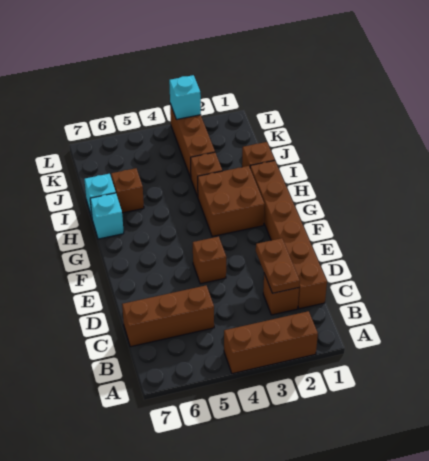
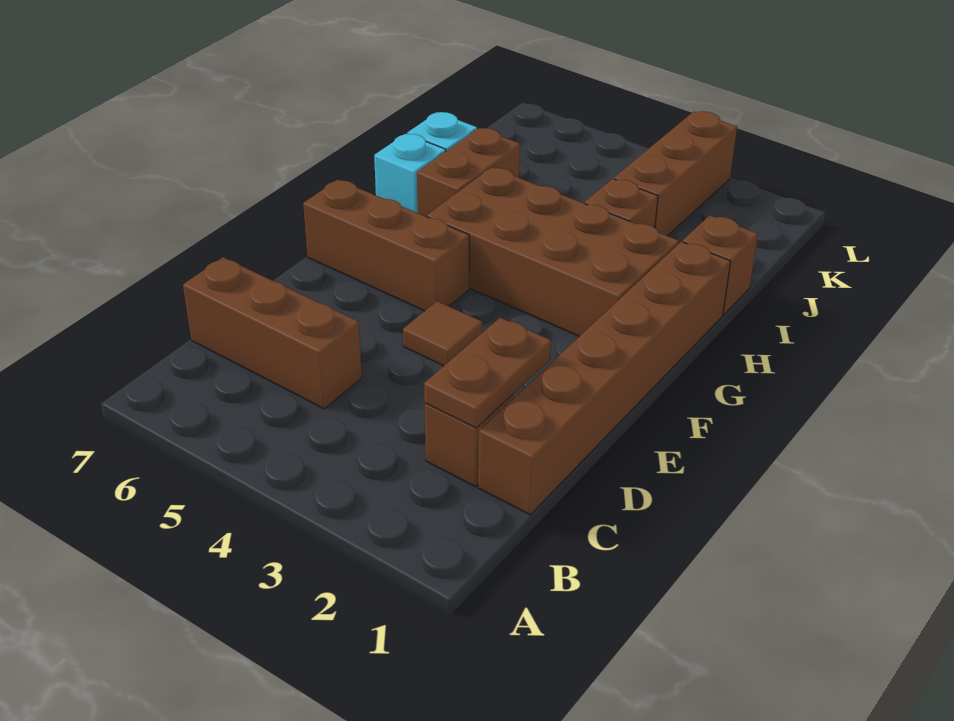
brown 1x3 brick [224,311,318,374] -> brown 1x3 brick moved to [303,180,469,311]
brown 1x1 brick [193,237,226,284] -> brown 1x1 tile [403,301,482,366]
brown 2x2 brick [198,166,265,237] -> brown 2x4 brick [427,167,679,336]
brown 1x1 brick [111,168,144,213] -> brown 1x2 brick [417,128,520,217]
cyan 1x1 brick [169,75,201,120] -> none

